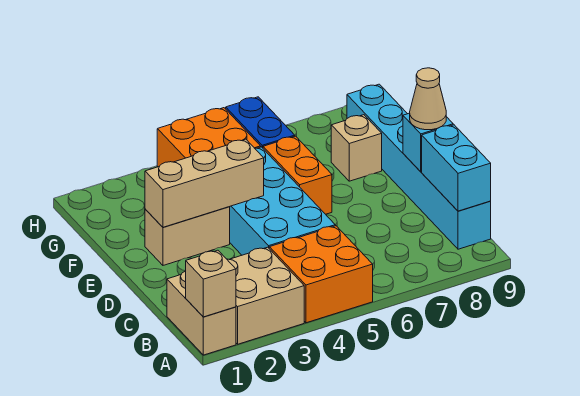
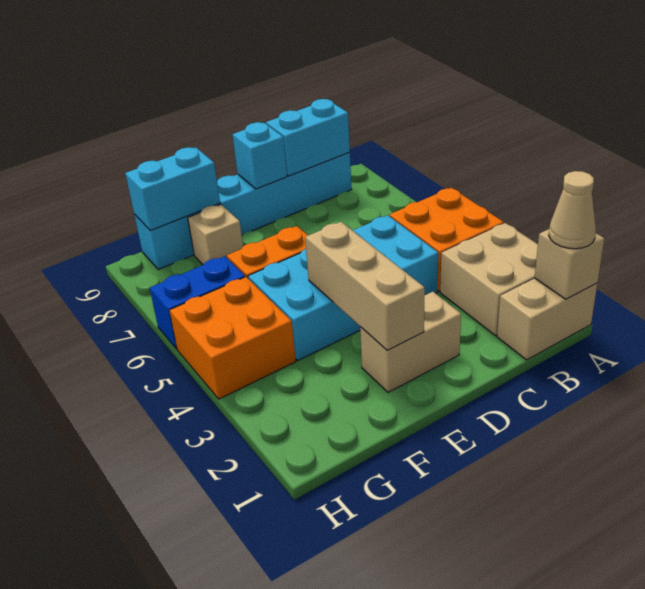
tan 1x1 cone [410,68,446,130] -> tan 1x1 cone moved to [549,171,596,249]
tan 1x2 brick [145,207,230,265] -> tan 1x2 brick turned to [360,292,461,392]
none -> cyan 1x2 brick [125,147,220,230]

